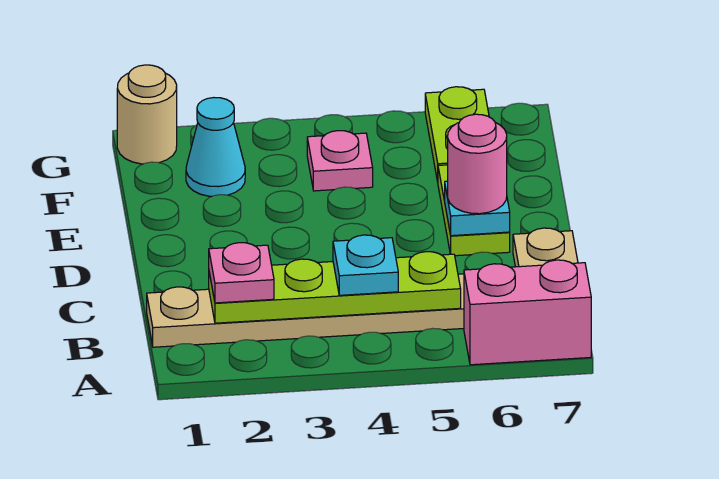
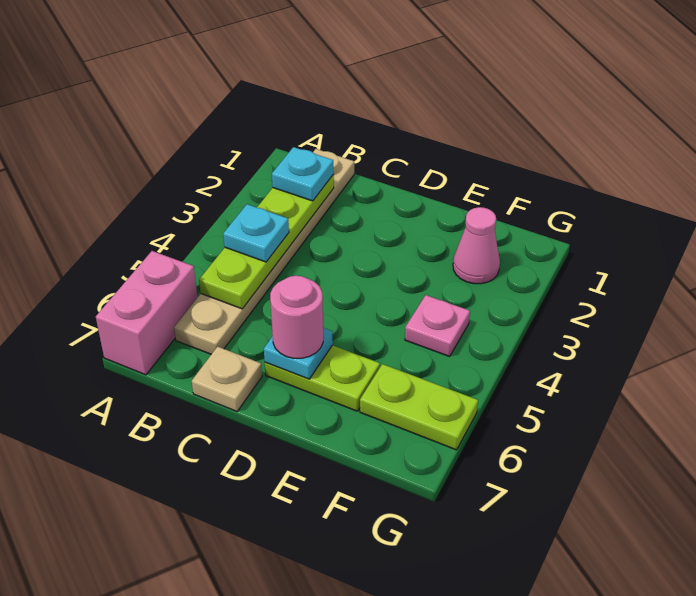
pink 1x1 plate [209,243,274,303] -> cyan 1x1 plate [272,147,334,201]
cyan 1x1 cone [186,98,245,196] -> pink 1x1 cone [453,207,500,284]
tan 1x1 round brick [117,65,177,164] -> none

